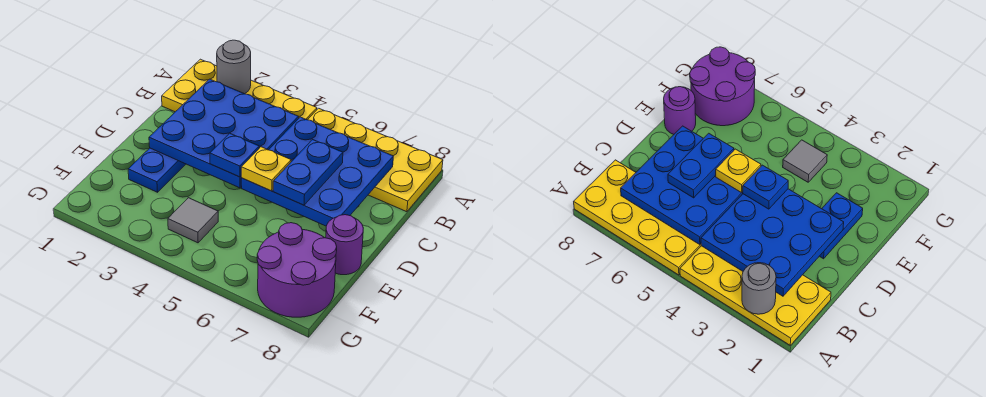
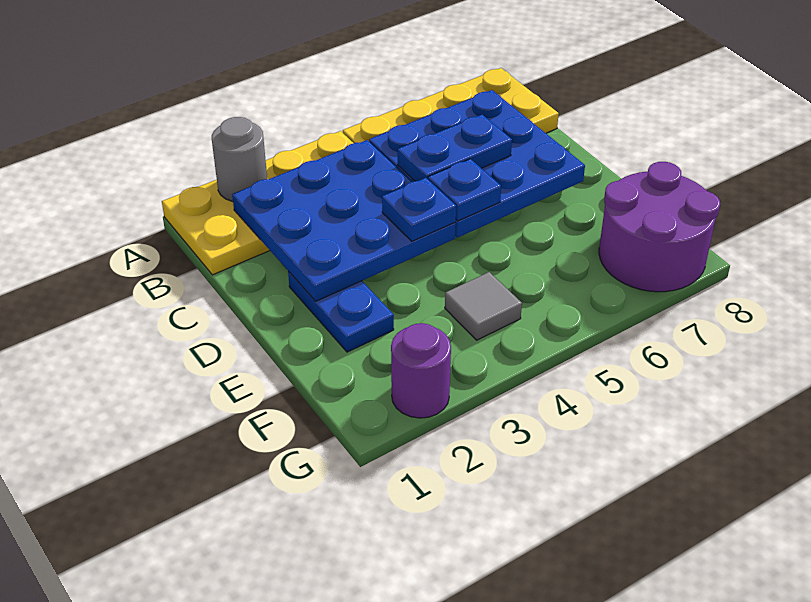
blue 1x2 plate [273,140,343,205] -> blue 1x2 plate turned to [398,115,512,181]
yellow 1x1 plate [241,147,291,191] -> blue 1x1 plate [428,159,501,221]
purple 1x1 round brick [326,215,363,275] -> purple 1x1 round brick moved to [391,323,451,418]

